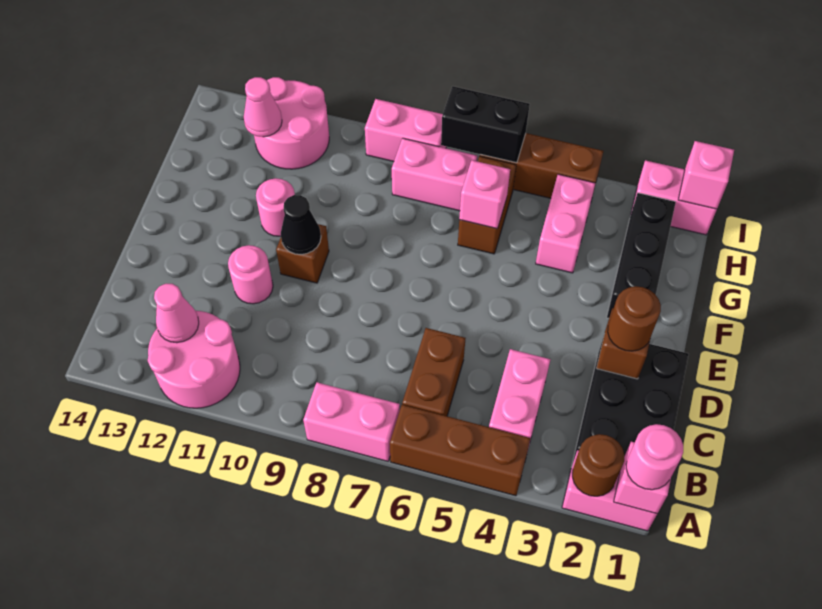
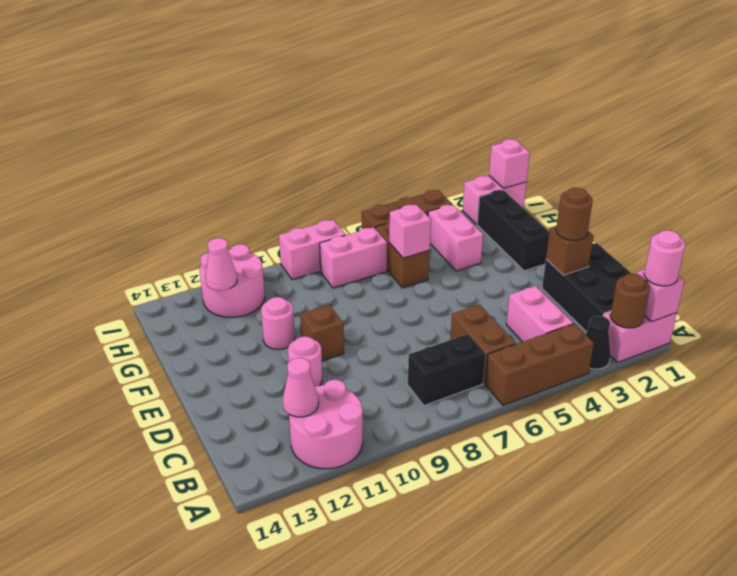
pink 1x2 brick [303,382,400,461] -> none
black 1x1 cone [281,195,321,254] -> black 1x1 cone moved to [585,316,611,369]
black 1x2 brick [441,86,530,163] -> black 1x2 brick moved to [408,334,486,406]

